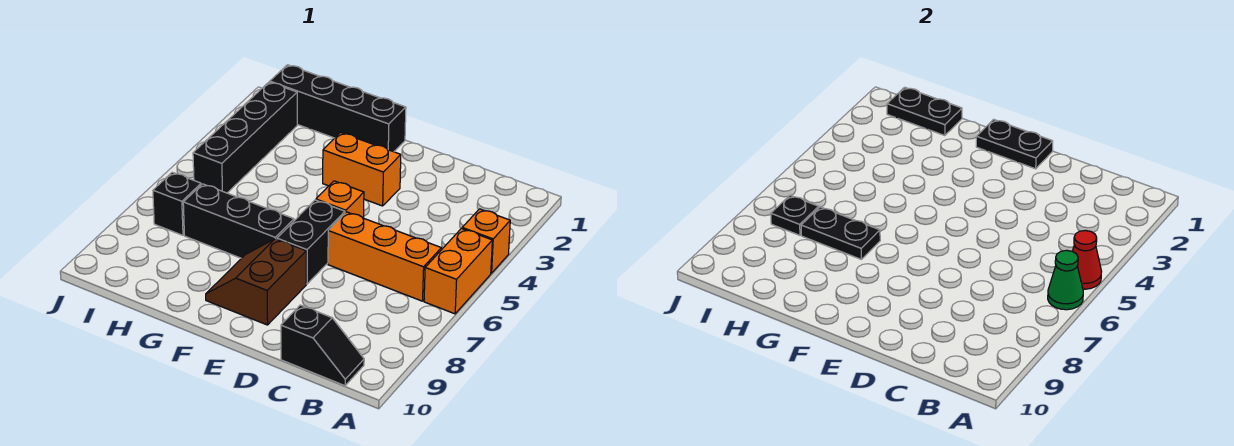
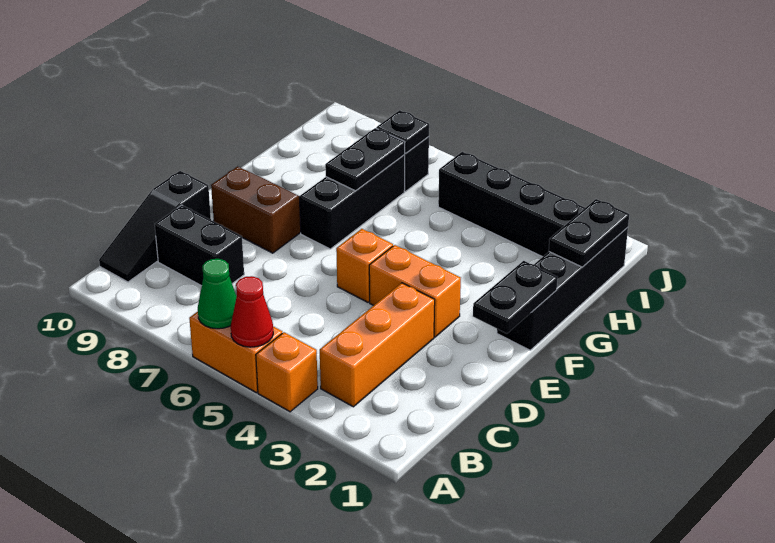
orange 1x3 brick [328,212,441,301] -> orange 1x3 brick moved to [320,283,435,407]
black 1x2 slope [281,305,364,386] -> black 1x3 slope [99,171,211,282]
orange 1x2 brick [323,133,401,206] -> orange 1x2 brick turned to [369,245,461,337]
black 1x2 brick [277,200,345,284] -> black 1x2 brick moved to [155,205,244,286]

